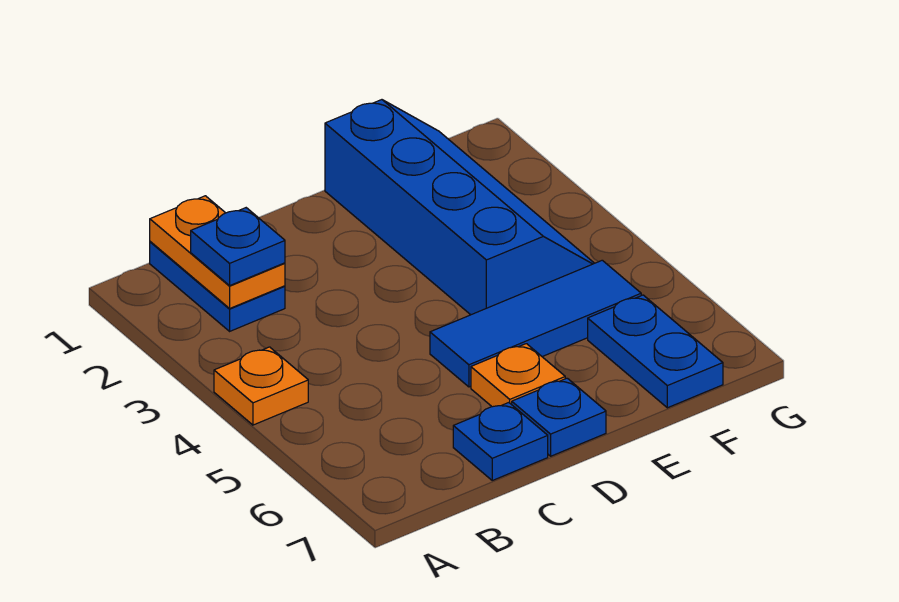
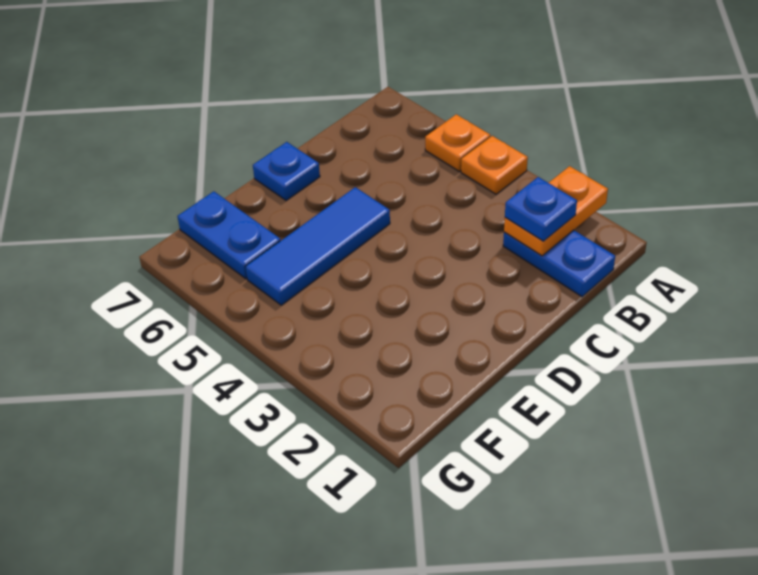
orange 1x2 plate [150,196,285,308] -> orange 1x2 plate turned to [504,166,608,256]
blue 1x1 plate [453,403,548,480] -> none
orange 1x1 plate [471,344,565,407] -> orange 1x1 plate moved to [425,114,490,171]
blue 2x4 slope [325,100,594,315] -> none

